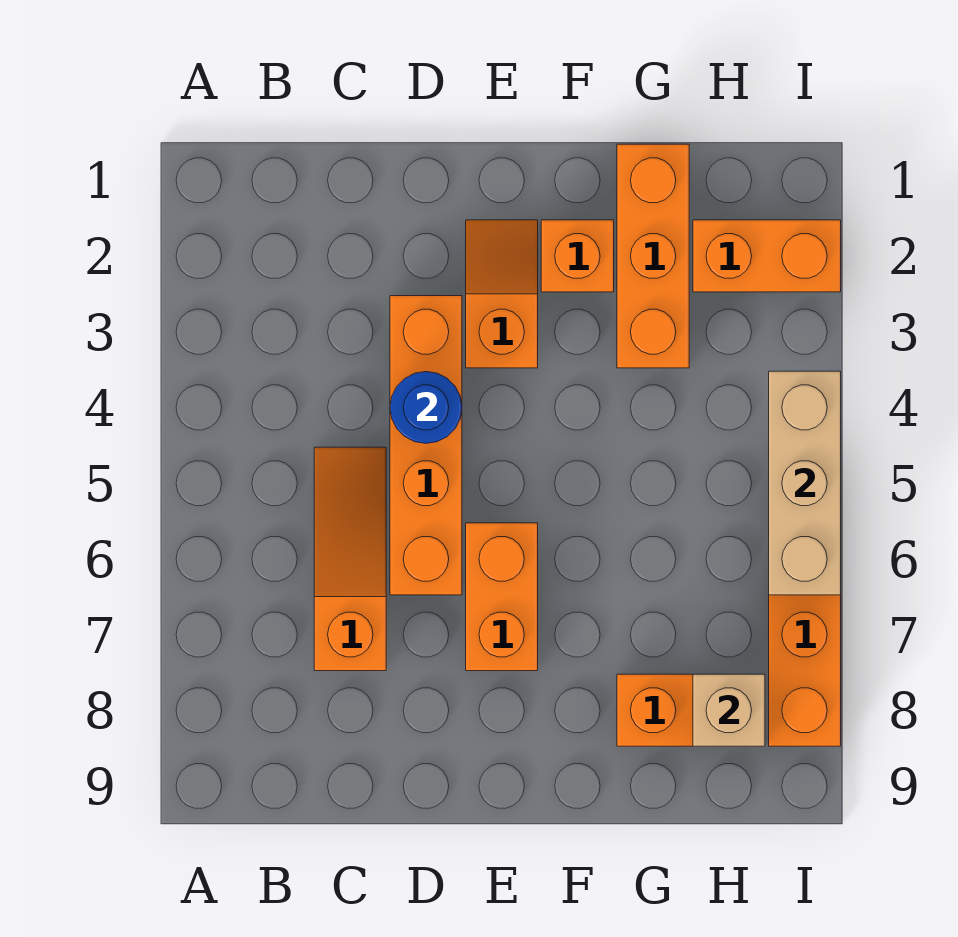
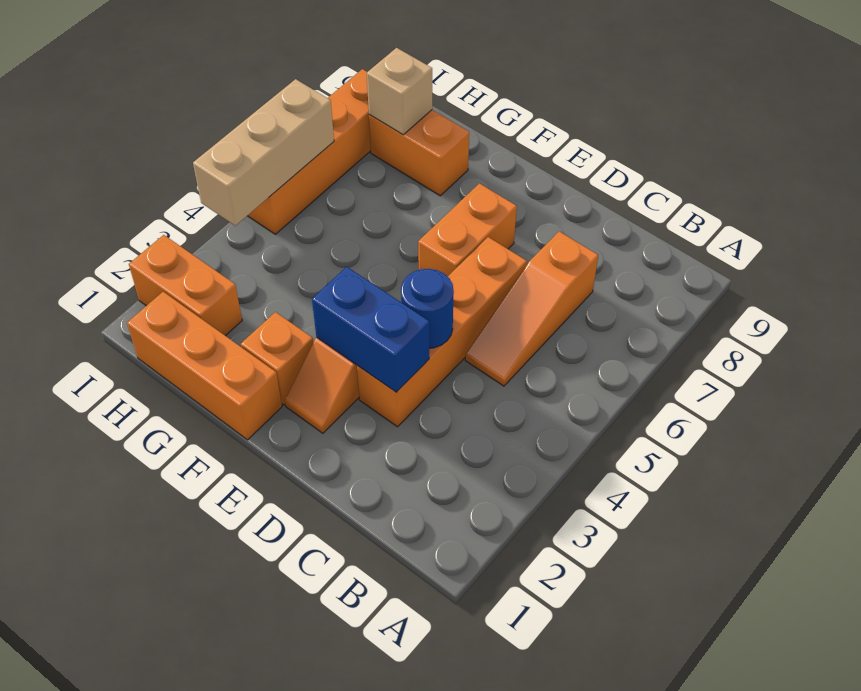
none -> blue 1x2 brick [312,267,429,392]
orange 1x3 brick [617,144,689,368] -> orange 1x3 brick turned to [127,292,282,440]

